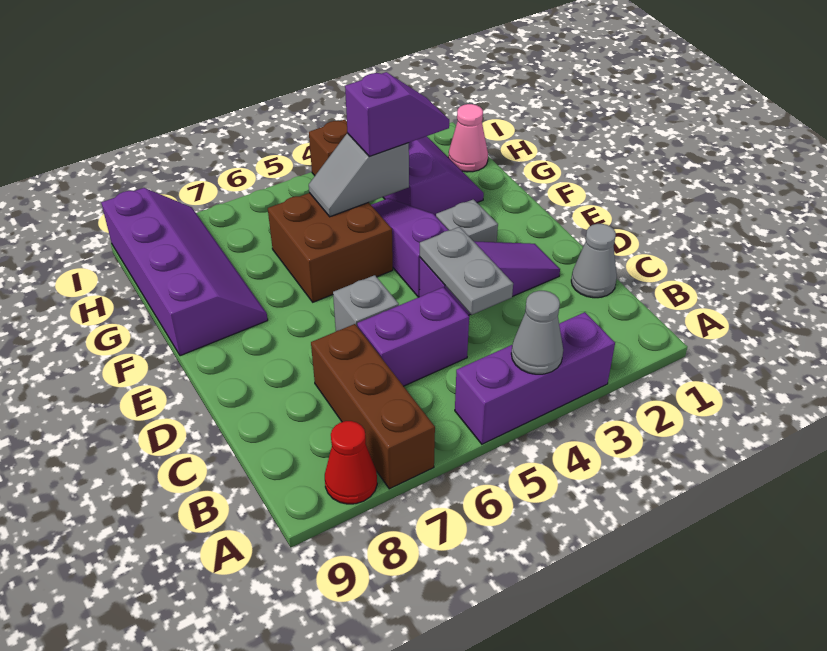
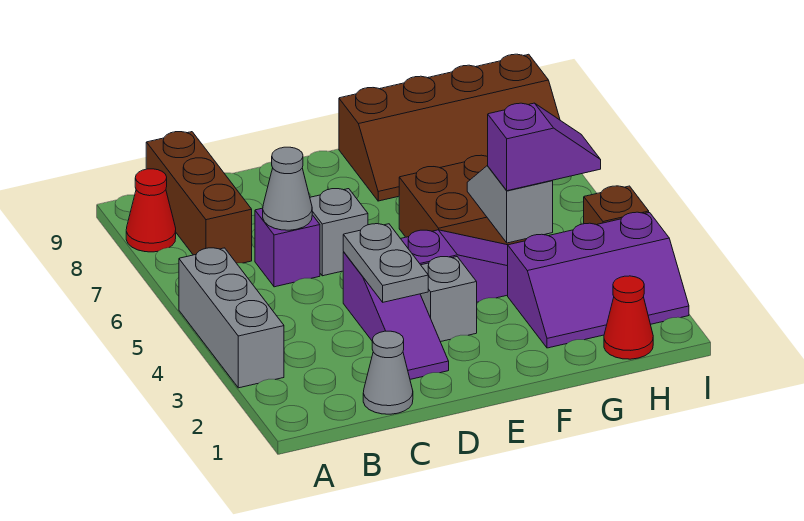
purple 1x3 brick [455,312,615,444] -> grey 1x3 brick [179,248,284,388]
grey 1x1 cone [511,291,563,374] -> grey 1x1 cone moved to [263,147,312,230]
brown 1x3 brick [311,324,435,489] -> brown 1x3 brick turned to [146,132,252,263]
grey 1x2 plate [420,227,513,315] -> grey 1x2 plate turned to [343,224,428,302]
purple 1x2 brick [357,287,469,386] -> purple 1x1 brick [255,208,320,287]
purple 2x4 slope [101,188,268,356] -> brown 2x4 slope [339,54,560,201]
purple 1x2 slope [345,72,449,156] -> purple 1x2 slope turned to [488,103,601,191]
pink 1x1 cone [448,104,488,172] -> red 1x1 cone [604,276,653,359]

